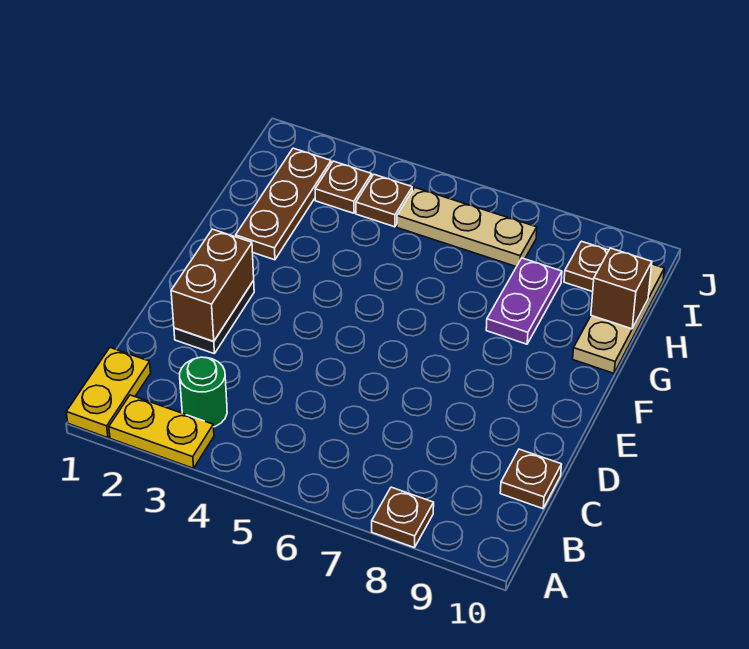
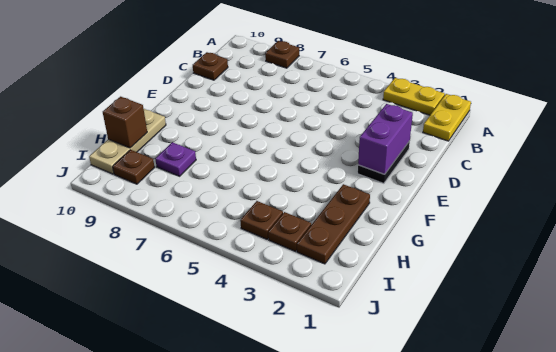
green 1x1 round brick [180,357,227,427] -> none
brown 1x2 brick [171,229,254,341] -> purple 1x2 brick [358,104,413,174]
purple 1x2 plate [486,258,562,344] -> purple 1x1 plate [155,142,196,176]
tan 1x3 plate [397,188,537,267] -> none

